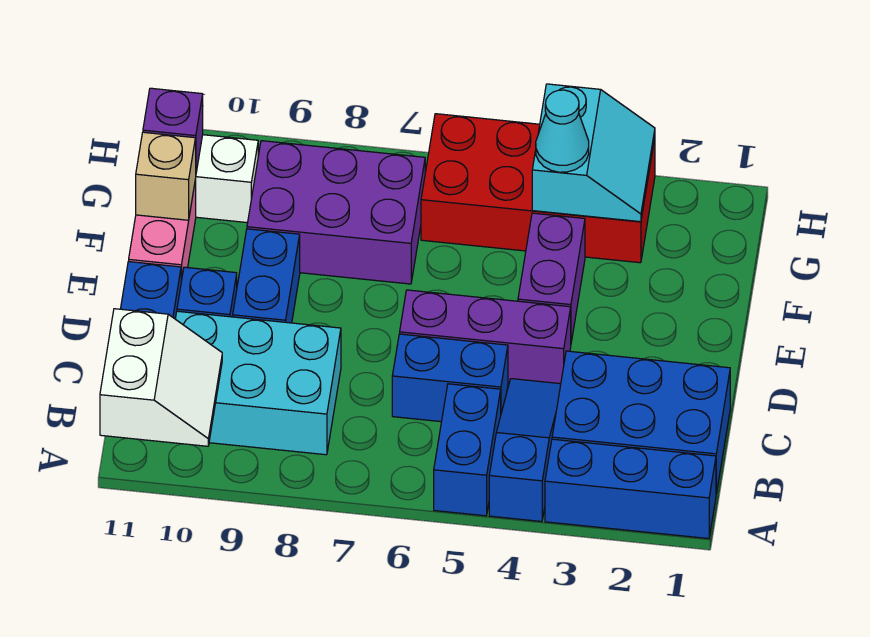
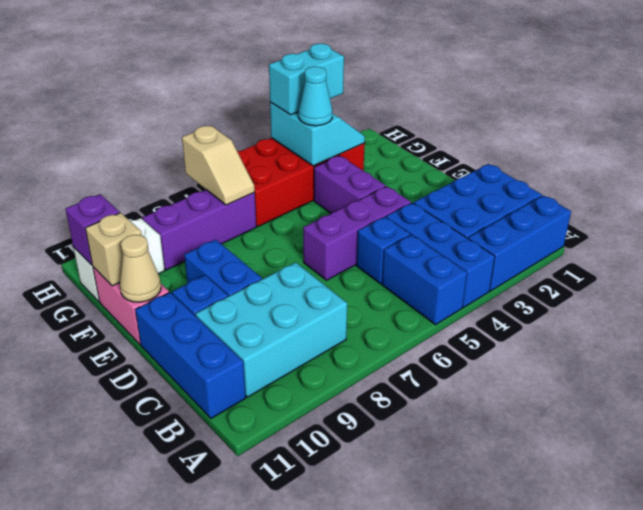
blue 1x3 slope [489,379,561,521] -> blue 1x3 brick [386,203,495,307]
white 2x2 slope [100,309,222,446] -> none
blue 1x2 brick [392,334,508,422] -> blue 1x1 brick [356,217,410,284]
none -> tan 1x1 cone [120,235,161,302]
purple 2x3 brick [247,141,425,284] -> purple 1x3 brick [142,190,256,270]
none -> tan 1x2 slope [182,126,255,205]
none -> cyan 1x2 brick [269,44,344,115]

